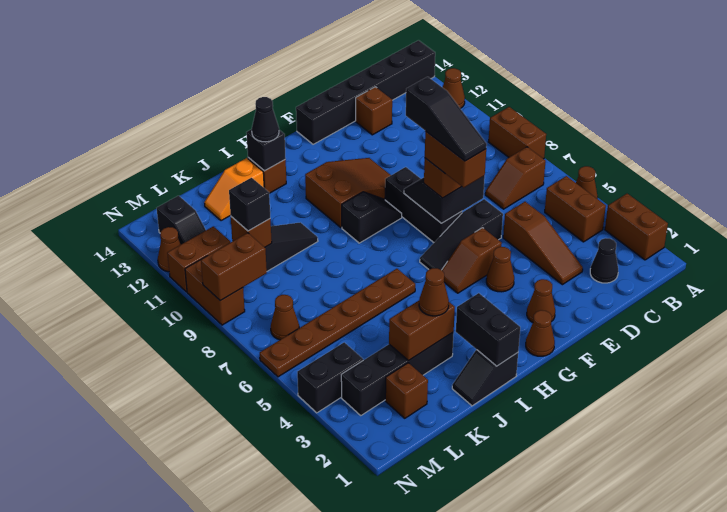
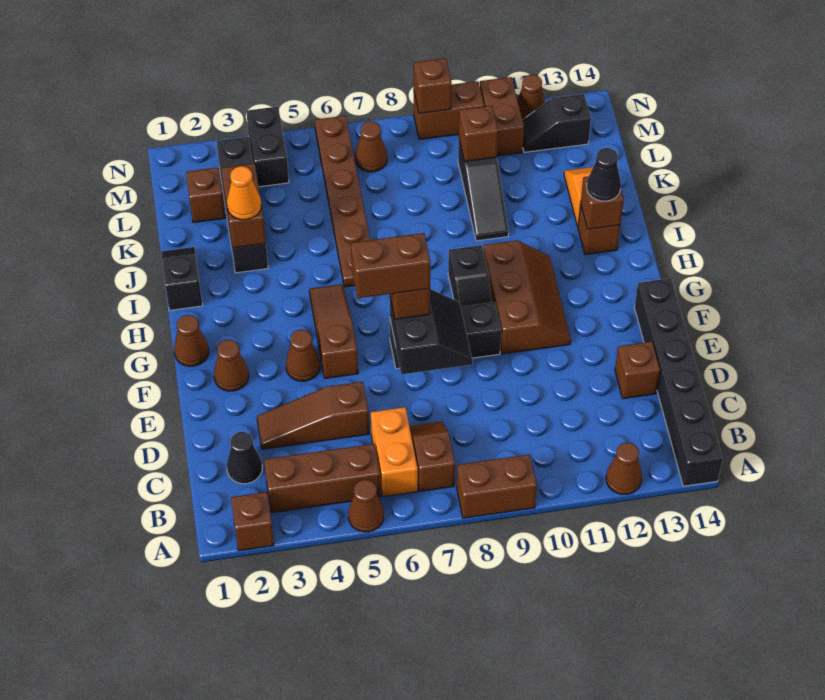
brown 1x2 brick [605,194,668,260] -> brown 1x1 brick [231,492,274,551]
brown 1x2 brick [545,176,606,242] -> brown 1x3 brick [264,444,381,513]
none -> orange 1x2 brick [371,407,418,497]
black 1x3 slope [420,199,503,270] -> none
brown 1x2 slope [442,228,502,293] -> brown 1x3 slope [309,284,358,378]
black 1x3 slope [406,77,487,161] -> none
brown 2x3 slope [305,158,391,228] -> brown 2x3 slope turned to [483,240,571,354]
black 1x2 brick [456,293,520,366] -> none
black 1x1 brick [246,129,286,171] -> brown 1x1 brick [581,177,624,229]
brown 1x1 cone [419,268,449,316] -> orange 1x1 cone [227,166,261,220]
black 1x1 brick [229,178,270,231] -> none
brown 1x2 brick [201,233,267,301] -> brown 1x1 brick [414,58,452,113]

